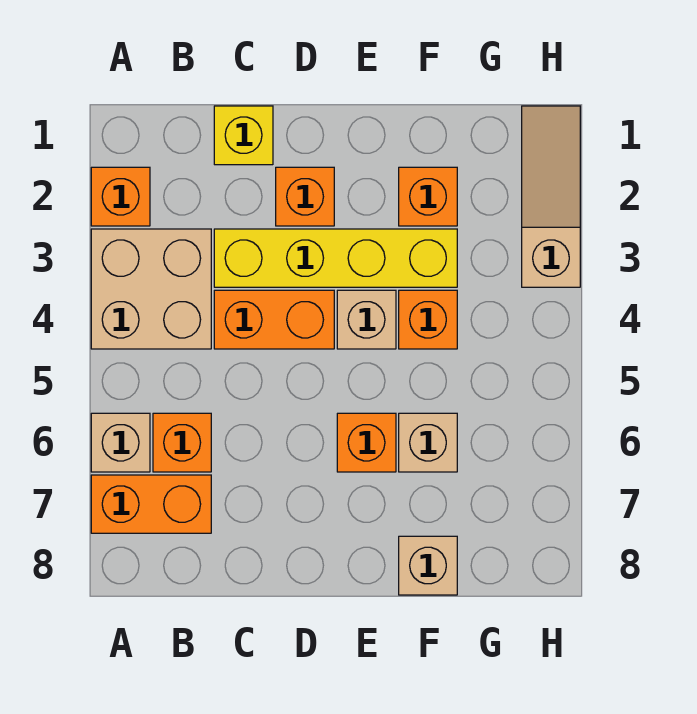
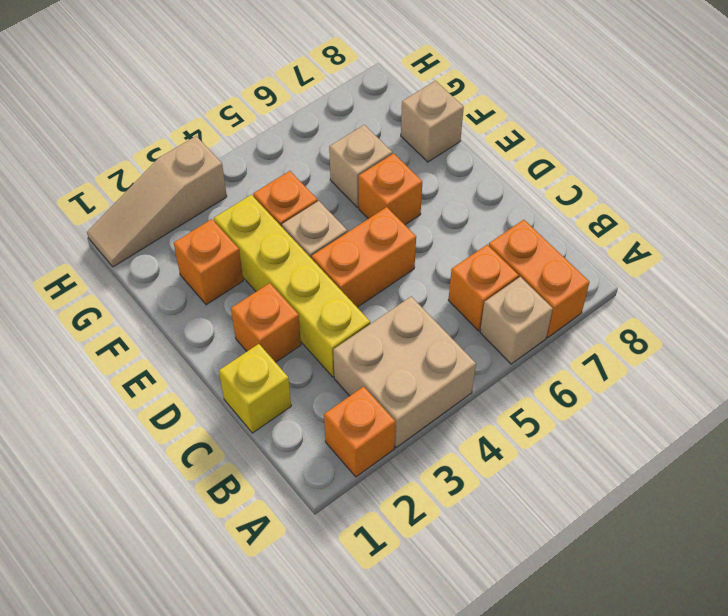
orange 1x2 brick [214,290,334,349] -> orange 1x2 brick turned to [312,207,416,307]

